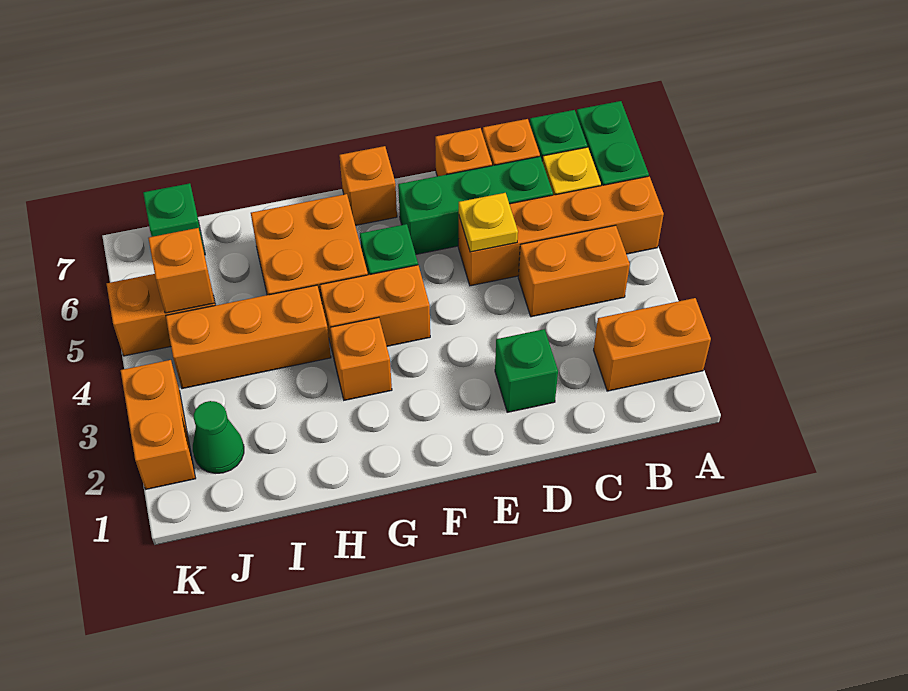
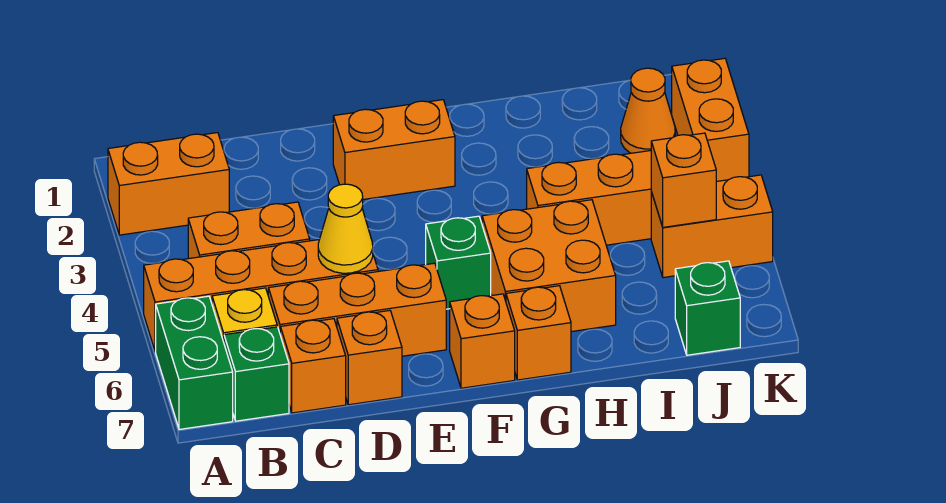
green 1x3 brick [398,157,553,254] -> orange 1x3 brick [268,263,446,356]
green 1x1 brick [495,329,558,412] -> none
yellow 1x1 plate [459,193,518,252] -> yellow 1x1 cone [318,184,373,273]
orange 1x2 brick [320,265,430,357] -> orange 1x2 brick moved to [333,100,455,200]
orange 1x1 brick [330,317,392,400] -> orange 1x1 brick moved to [506,286,571,380]
green 1x1 cone [193,401,244,473] -> orange 1x1 cone [621,68,675,153]

